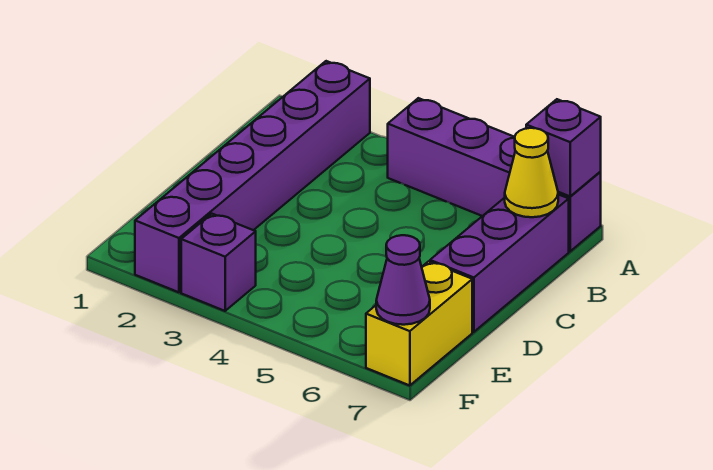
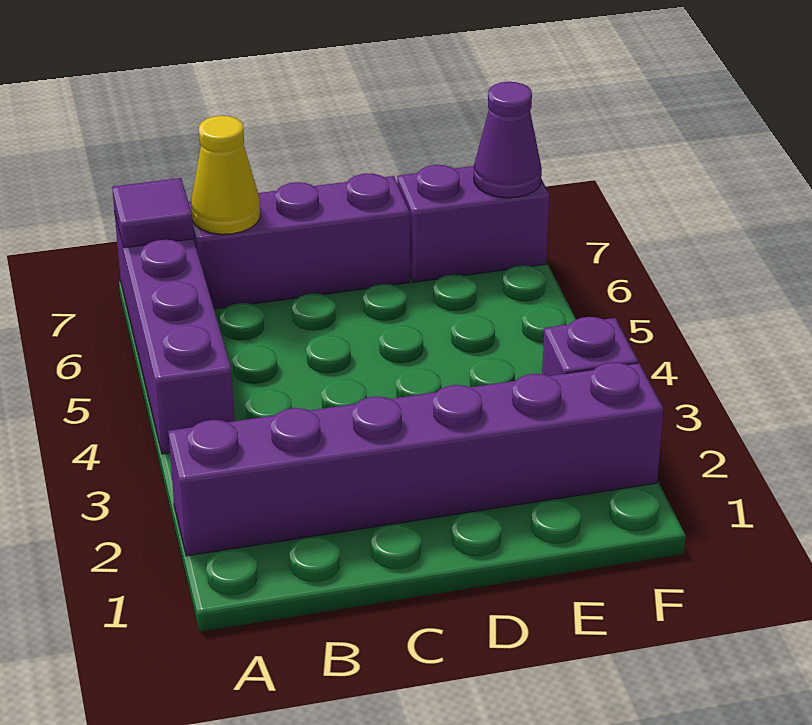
purple 1x1 brick [526,99,601,196] -> purple 1x1 tile [112,178,194,248]
yellow 1x2 brick [366,261,472,386] -> purple 1x2 brick [397,165,549,282]

